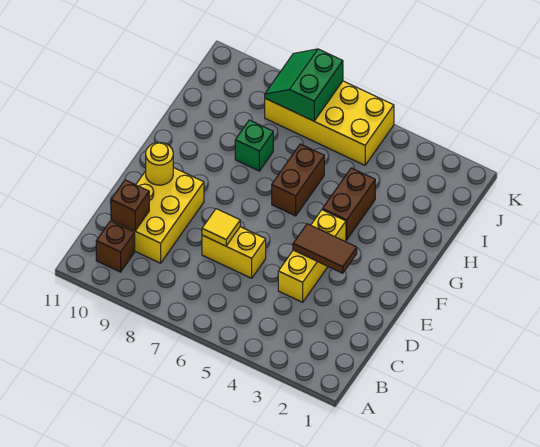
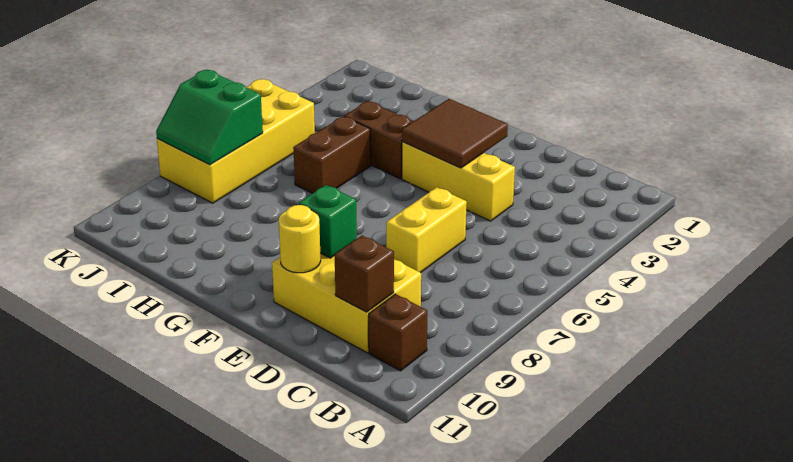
yellow 1x1 tile [202,209,240,246] -> none
brown 1x2 tile [293,224,357,273] -> brown 2x2 tile [402,99,508,168]
brown 1x2 brick [272,144,324,216] -> brown 1x2 brick turned to [293,116,371,193]
green 1x1 brick [235,120,273,171] -> green 1x1 brick moved to [299,185,357,258]

